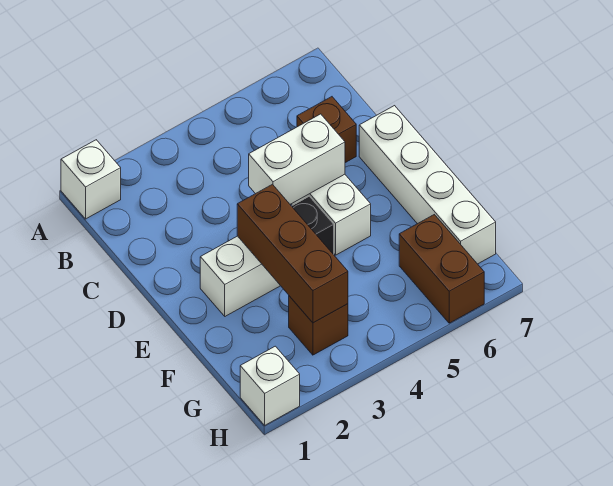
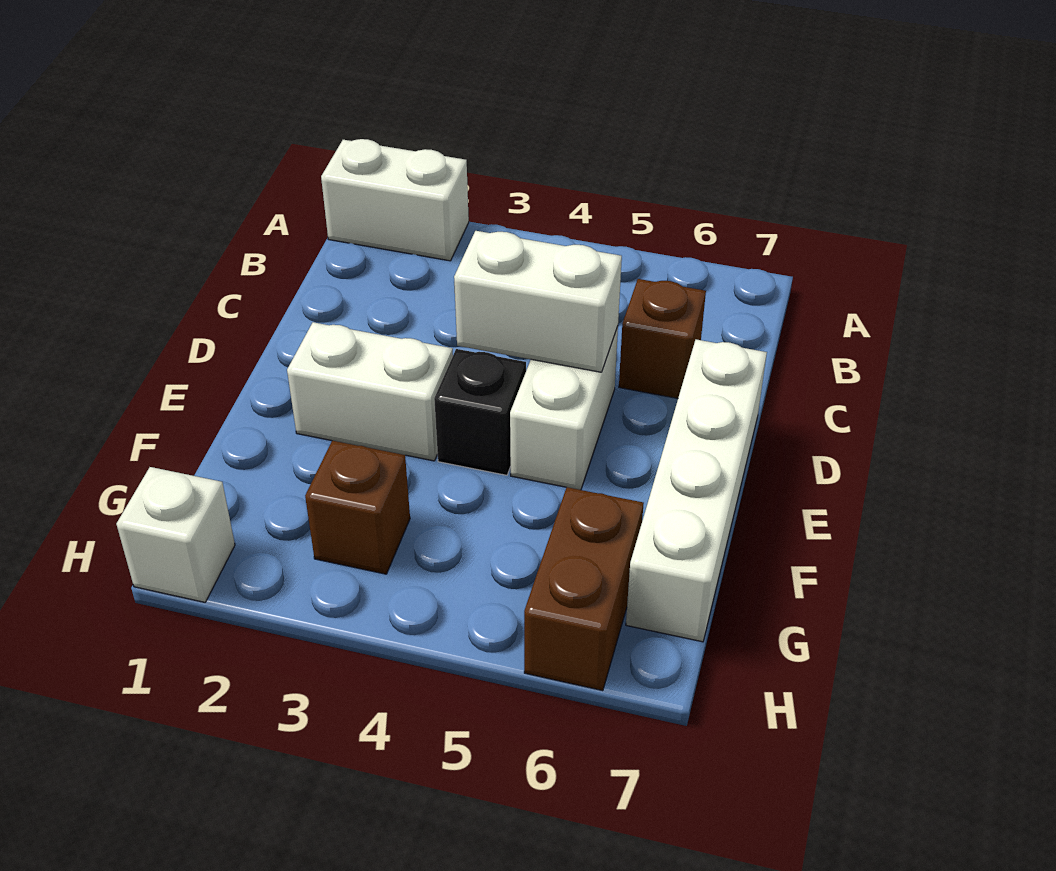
white 1x1 brick [61,140,121,219] -> white 1x2 brick [321,139,469,261]
brown 1x3 brick [237,184,348,323] -> none

